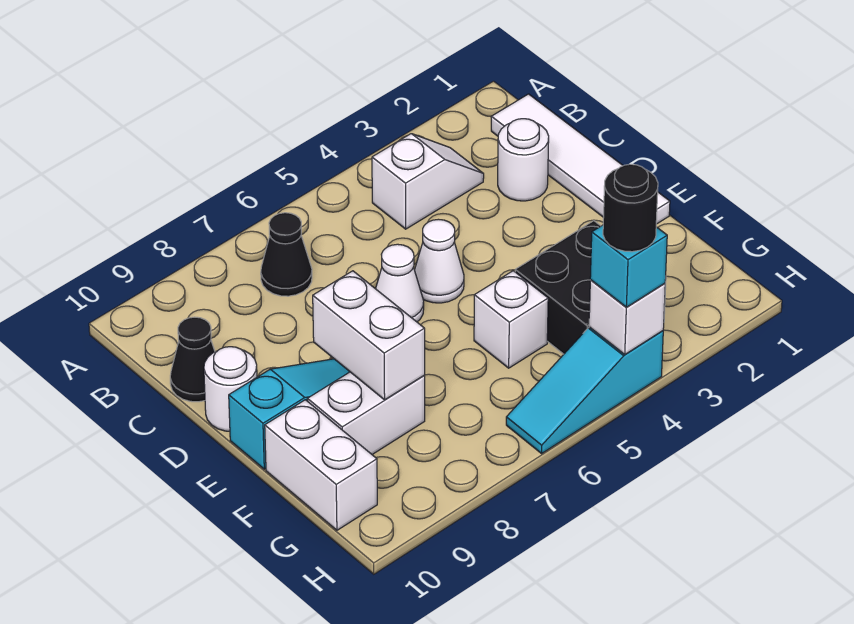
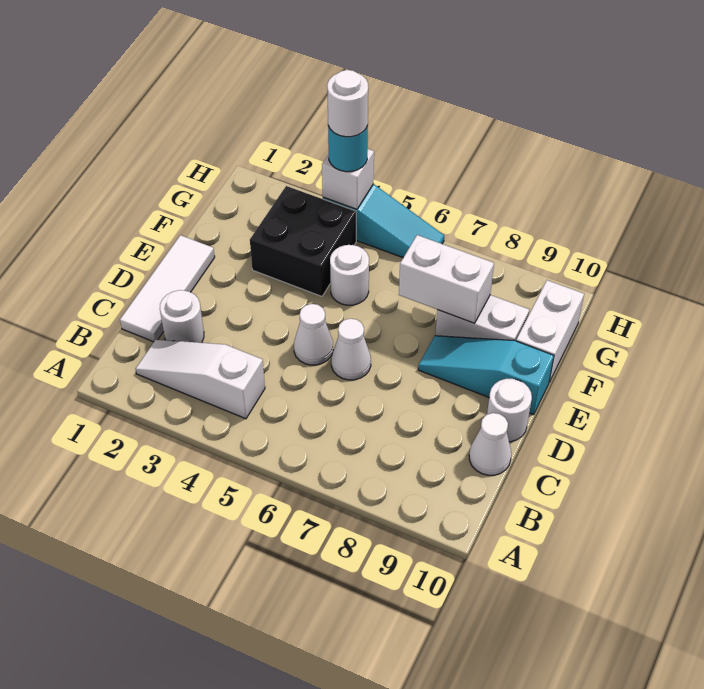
white 1x4 tile [491,94,670,224] -> white 1x3 tile [120,235,215,342]
white 1x2 slope [372,134,484,229] -> white 1x3 slope [136,340,265,419]
black 1x1 cone [261,213,312,296] -> none
black 1x1 cone [170,317,215,402] -> white 1x1 cone [469,413,511,475]
white 1x2 brick [313,271,425,400] -> white 1x2 brick turned to [399,235,494,323]
white 1x1 brick [474,271,548,368] -> white 1x1 round brick [330,245,369,305]
cyan 1x1 brick [590,225,667,307] -> cyan 1x1 round brick [328,126,368,172]
black 1x1 round brick [603,164,658,252] -> white 1x1 round brick [327,70,368,137]

